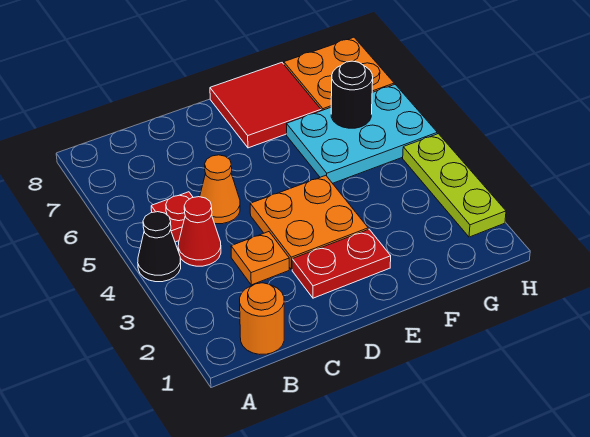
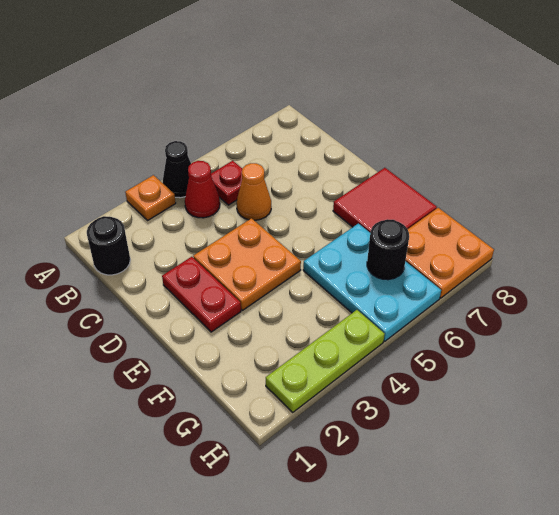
orange 1x1 round brick [240,283,284,354] -> black 1x1 round brick [87,216,130,275]
orange 1x1 plate [231,232,289,285] -> orange 1x1 plate moved to [125,175,176,220]

